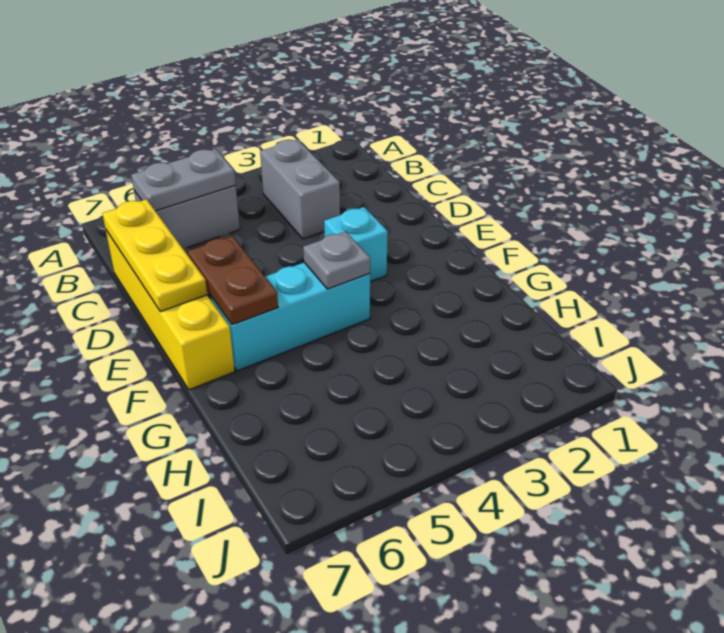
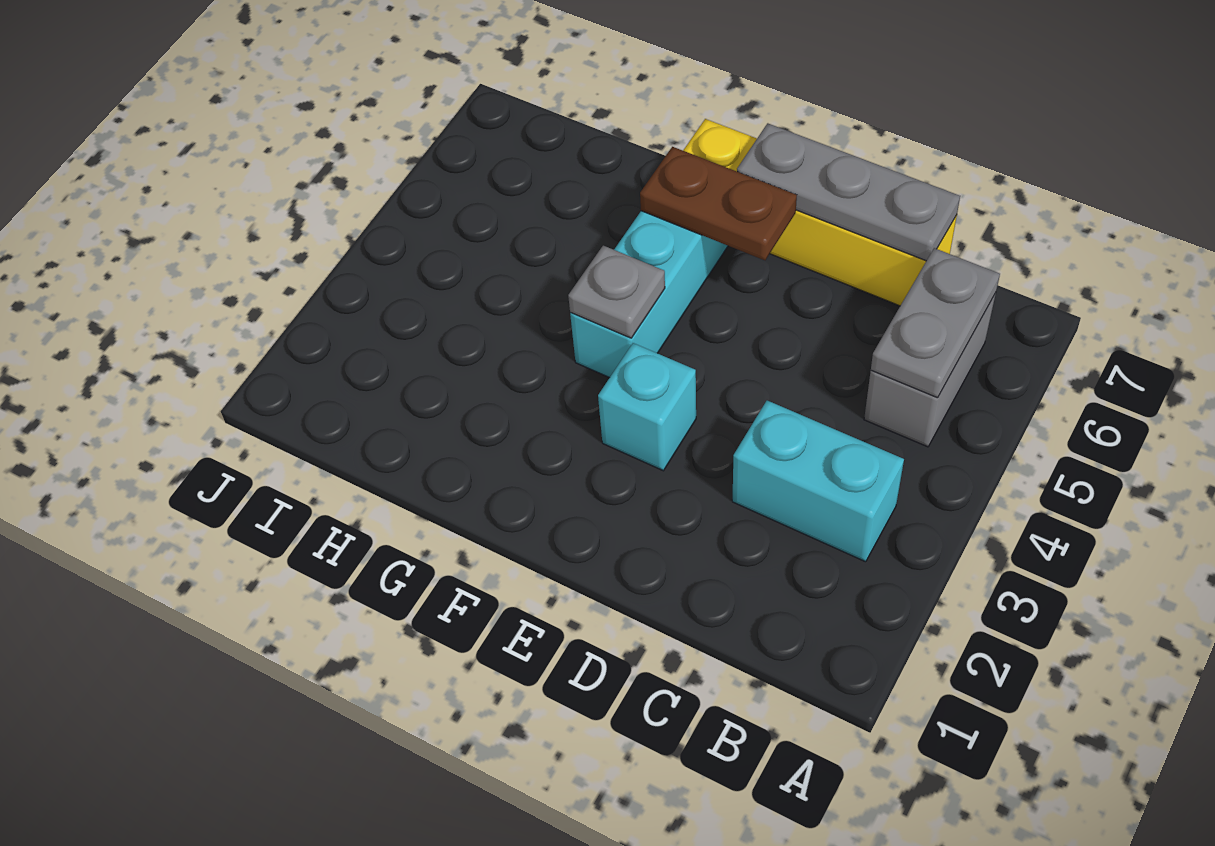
grey 1x2 brick [260,139,340,239] -> cyan 1x2 brick [732,401,904,562]
yellow 1x3 plate [102,199,207,312] -> grey 1x3 plate [737,123,960,261]

